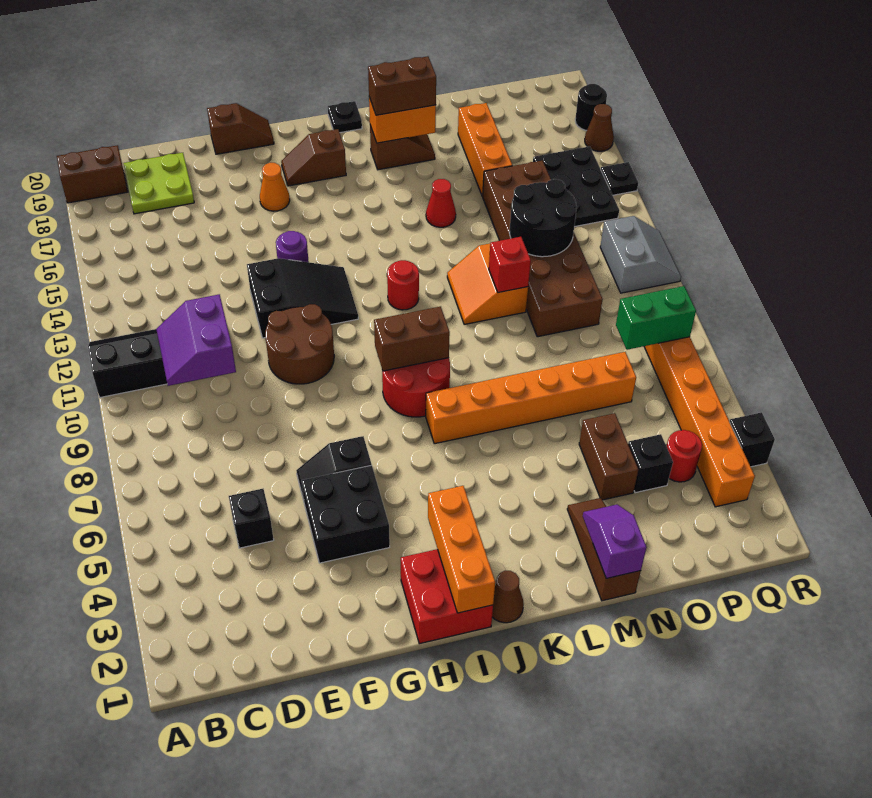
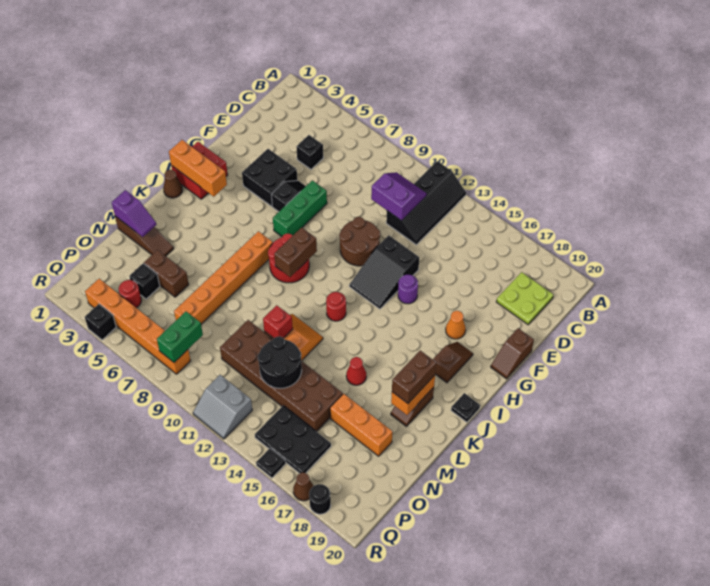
brown 1x2 brick [57,145,128,203] -> none
none -> green 1x3 brick [273,180,327,236]

